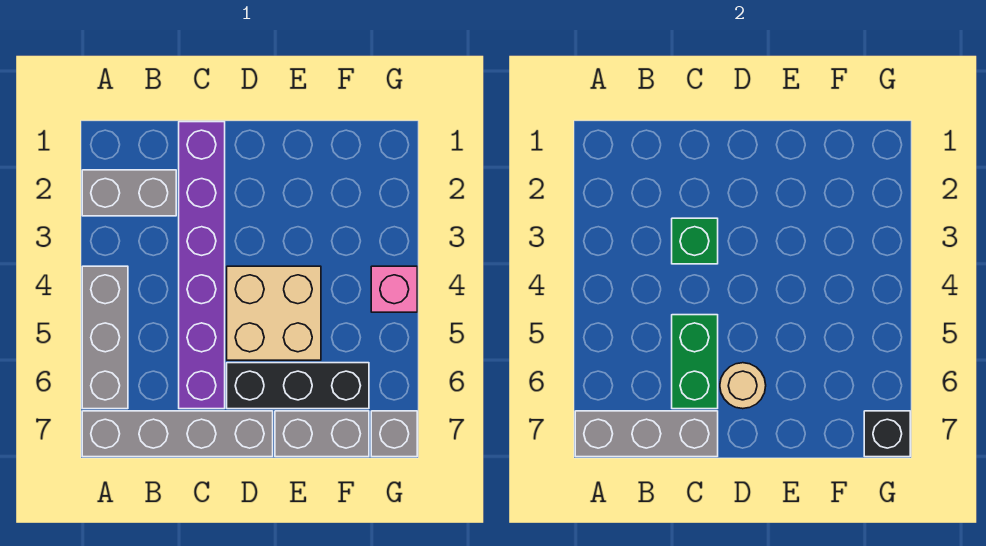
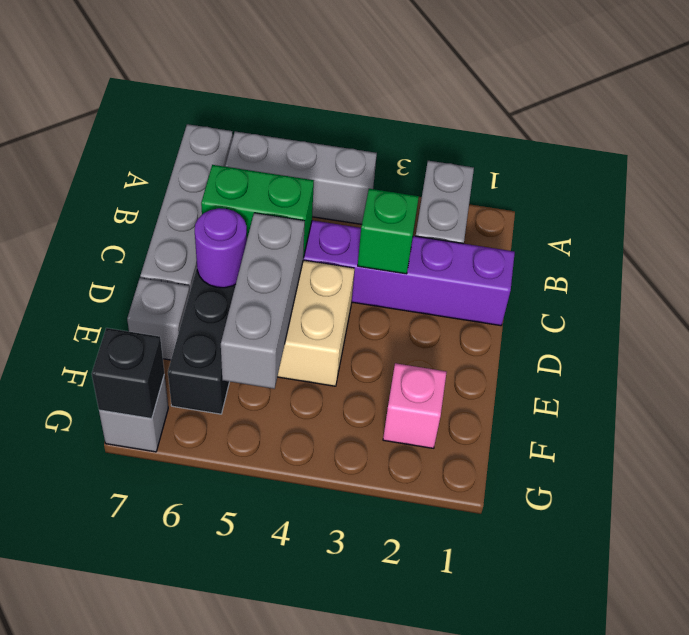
grey 1x3 brick [575,411,718,457] -> grey 1x3 brick moved to [221,213,305,389]
tan 1x1 round brick [720,363,766,409] -> purple 1x1 round brick [195,208,247,288]
grey 1x2 brick [275,411,369,457] -> grey 1x1 brick [127,278,190,360]
pink 1x1 brick [371,266,417,312] -> pink 1x1 brick moved to [383,363,447,448]

